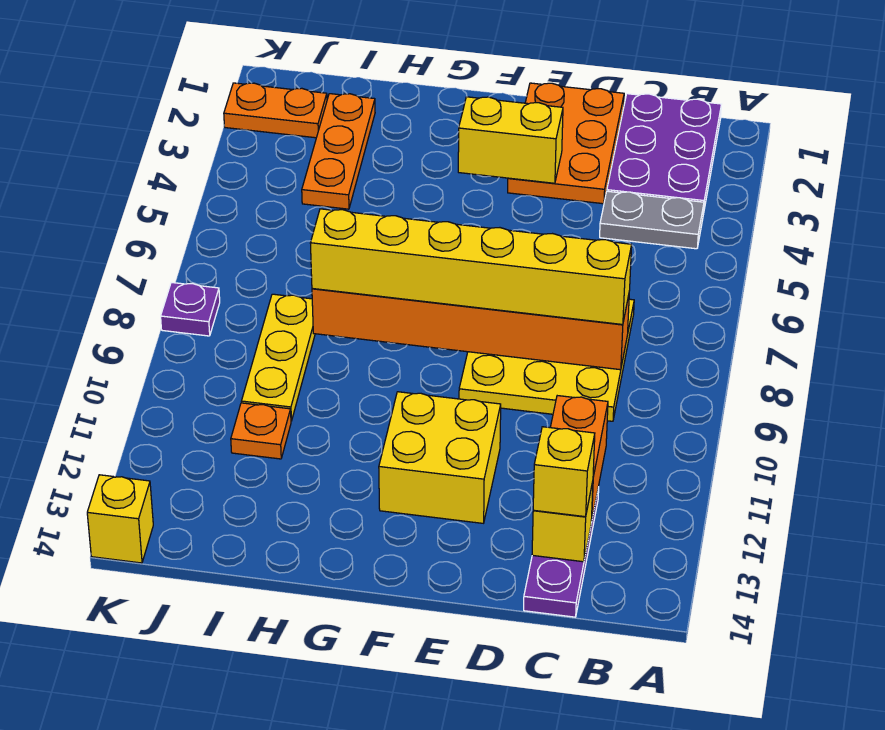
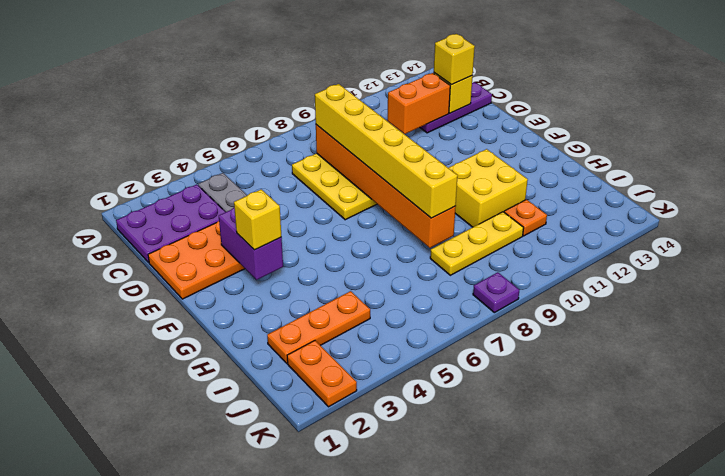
yellow 1x2 brick [458,97,563,183] -> purple 1x2 brick [219,208,283,280]
yellow 2x2 brick [379,392,501,523] -> yellow 2x2 brick moved to [449,149,528,227]
yellow 1x1 brick [87,475,153,563] -> yellow 1x1 brick moved to [234,189,281,250]

